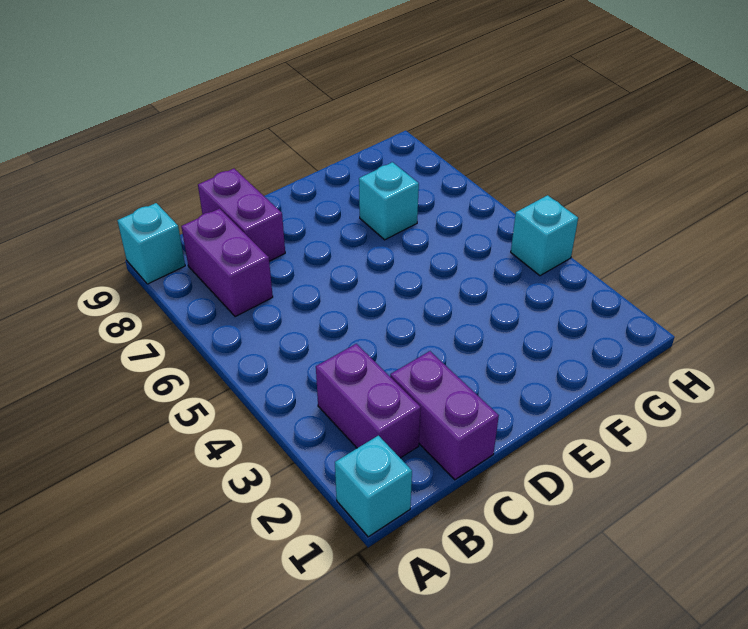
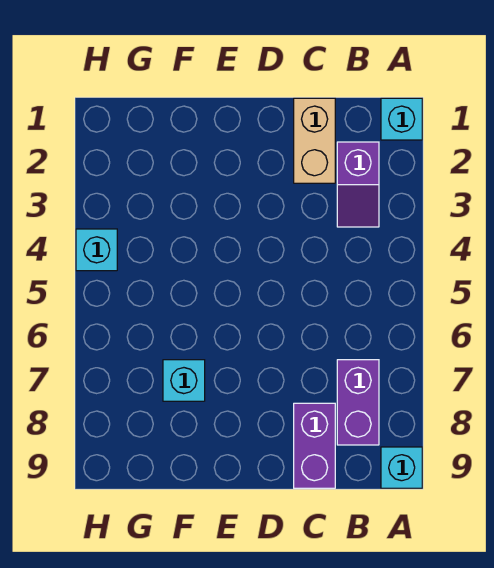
purple 1x2 brick [316,344,421,458] -> purple 1x2 slope [337,142,379,227]
purple 1x2 brick [390,351,499,480] -> tan 1x2 brick [294,98,335,183]

